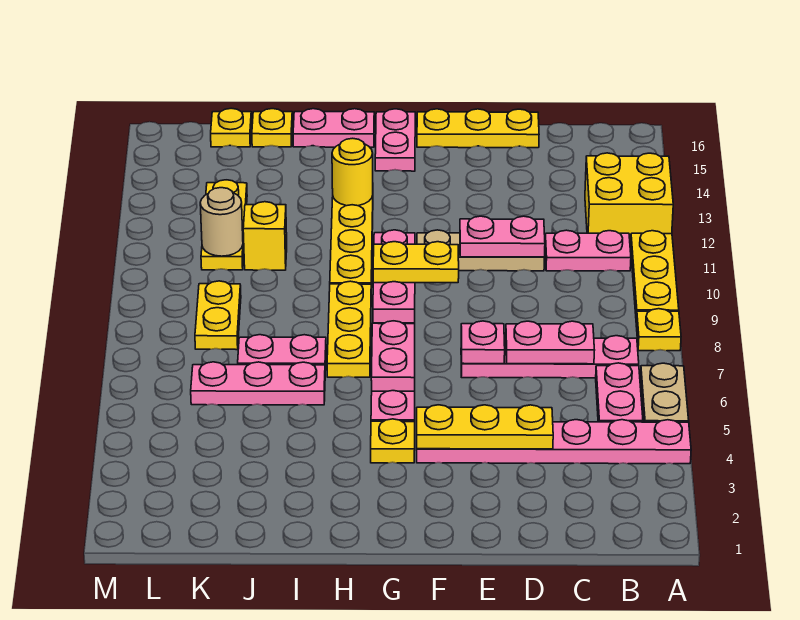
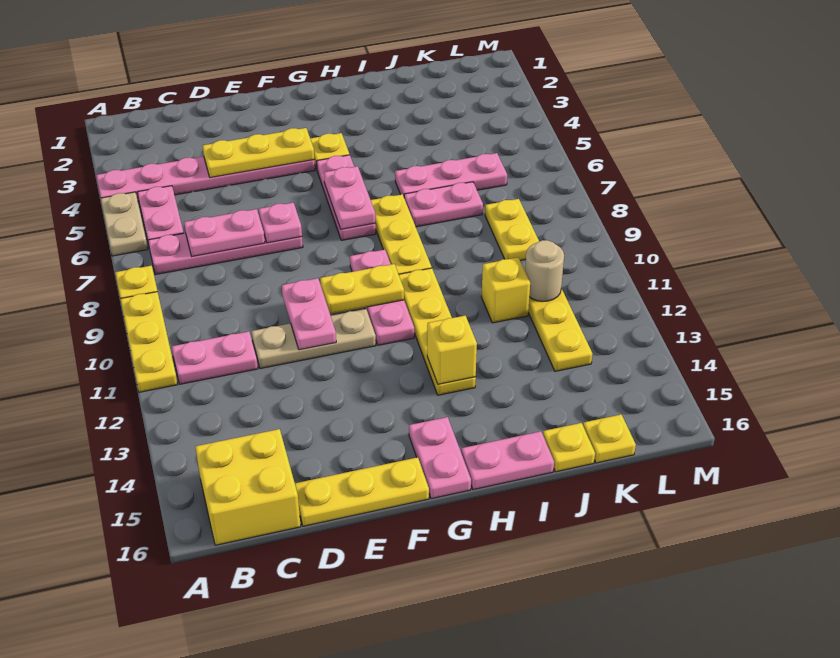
yellow 2x2 brick [585,153,673,246] -> yellow 2x2 brick moved to [195,429,301,545]
pink 1x2 plate [460,216,545,257] -> pink 1x2 plate turned to [282,278,336,350]
yellow 1x1 round brick [332,138,373,206] -> yellow 1x1 brick [427,316,477,384]

